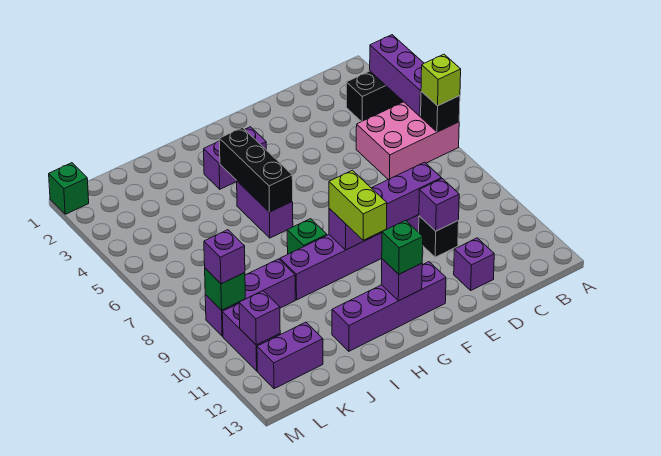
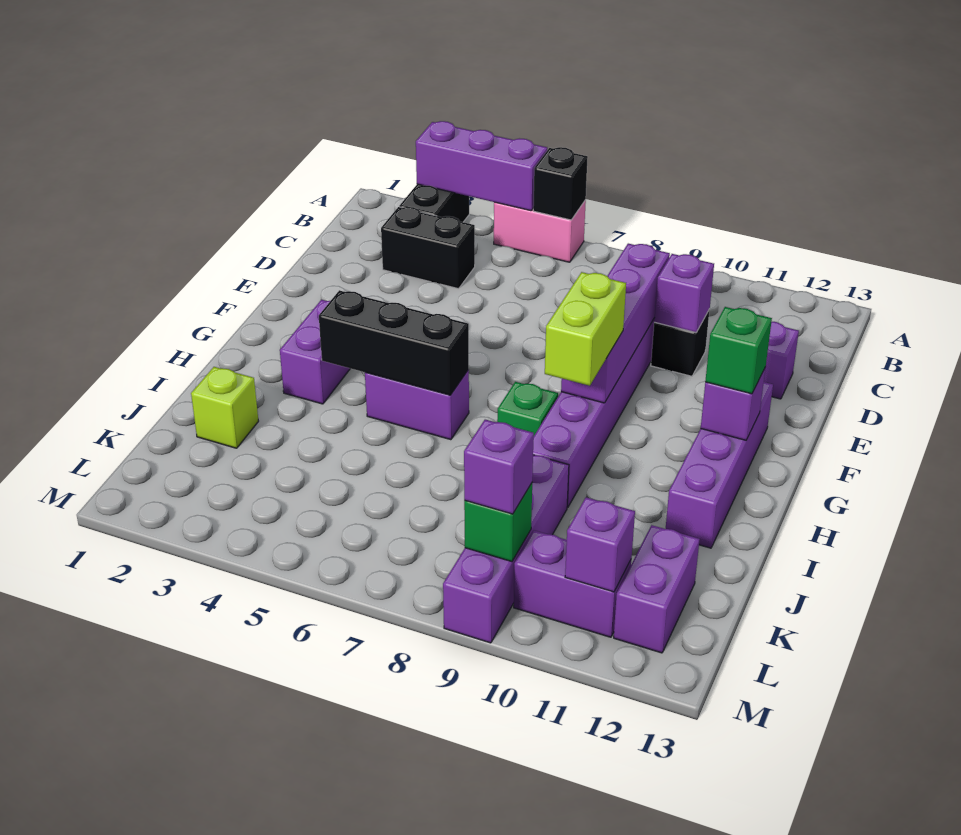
pink 2x3 brick [356,102,459,180] -> pink 1x2 brick [494,200,586,262]
lime 1x1 brick [421,54,461,106] -> lime 1x1 brick moved to [191,367,258,448]
none -> black 1x2 brick [381,207,475,289]
lime 1x2 brick [329,170,387,240] -> lime 1x2 brick turned to [545,272,626,386]
purple 1x3 brick [205,259,295,336] -> purple 1x4 brick [443,455,569,643]
green 1x1 brick [49,163,89,214] -> none

